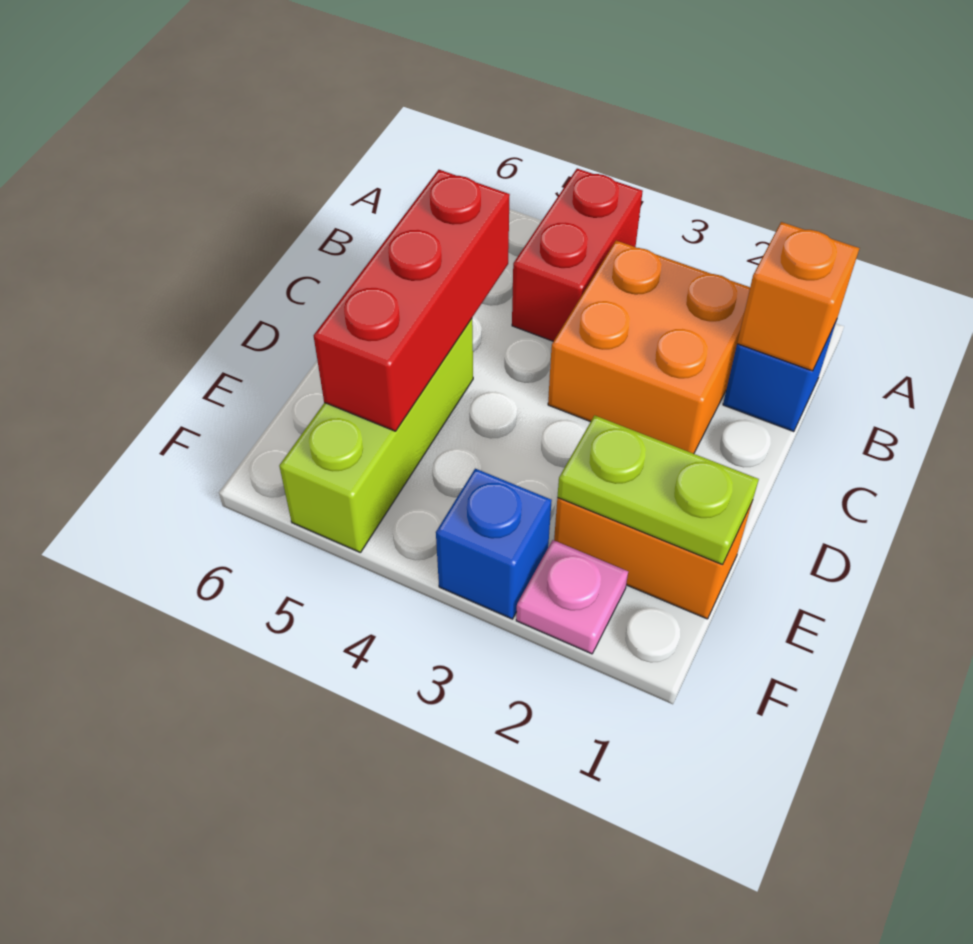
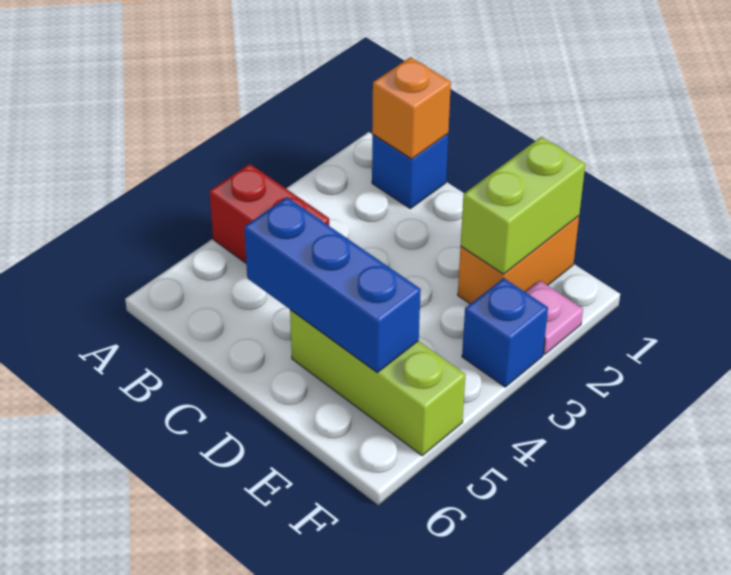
orange 2x2 brick [548,241,750,454] -> none
red 1x3 brick [314,170,510,431] -> blue 1x3 brick [244,197,421,372]
lime 1x2 plate [557,415,759,565] -> lime 1x2 brick [461,137,585,274]

